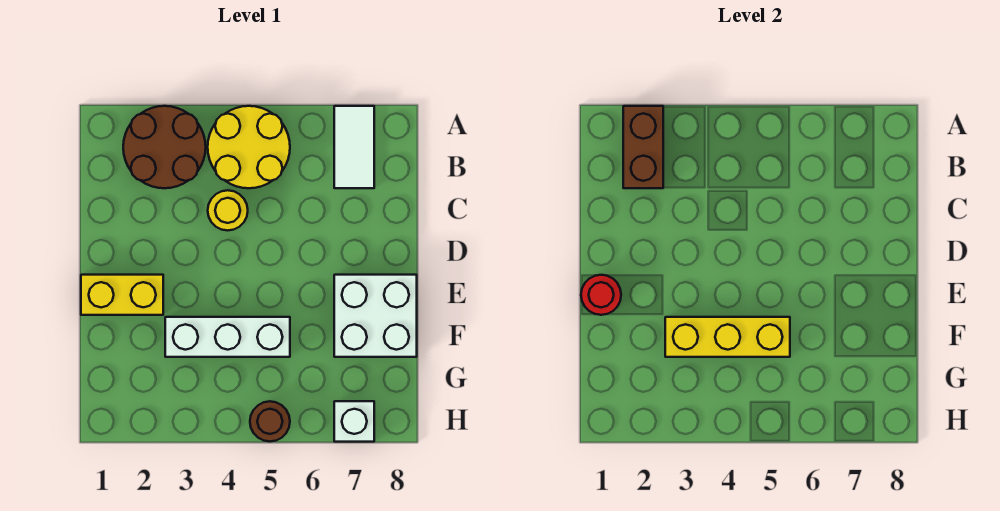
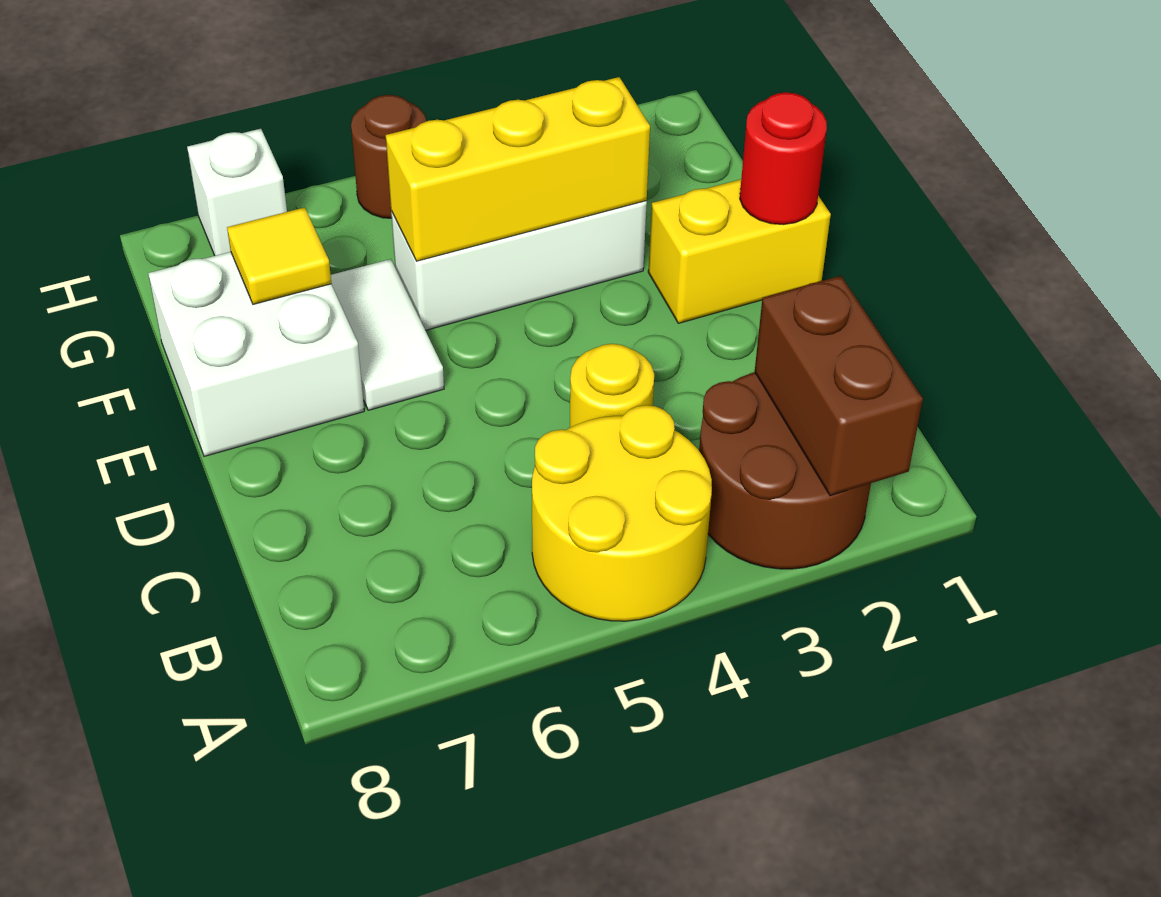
white 1x2 tile [334,106,374,188] -> white 1x2 tile moved to [331,259,444,410]
none -> yellow 1x1 tile [227,207,331,304]

